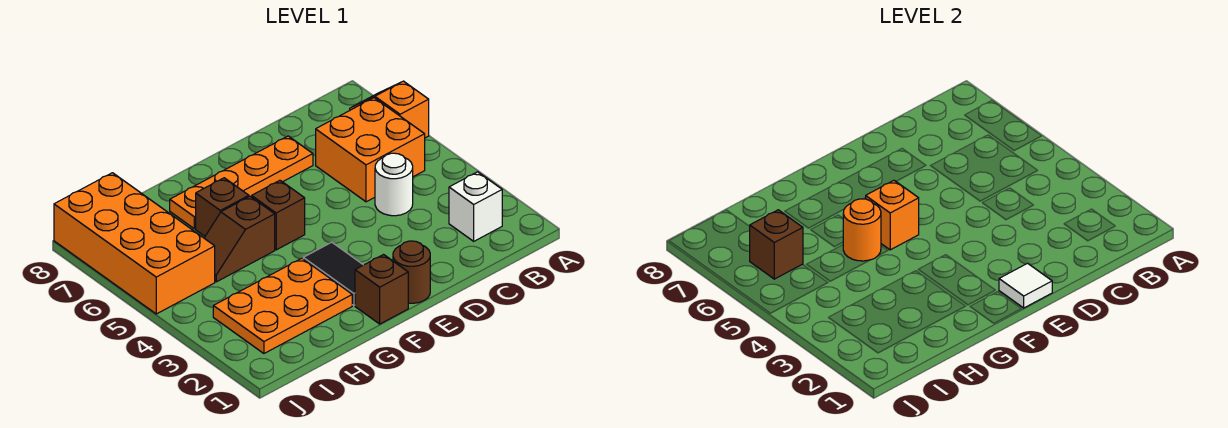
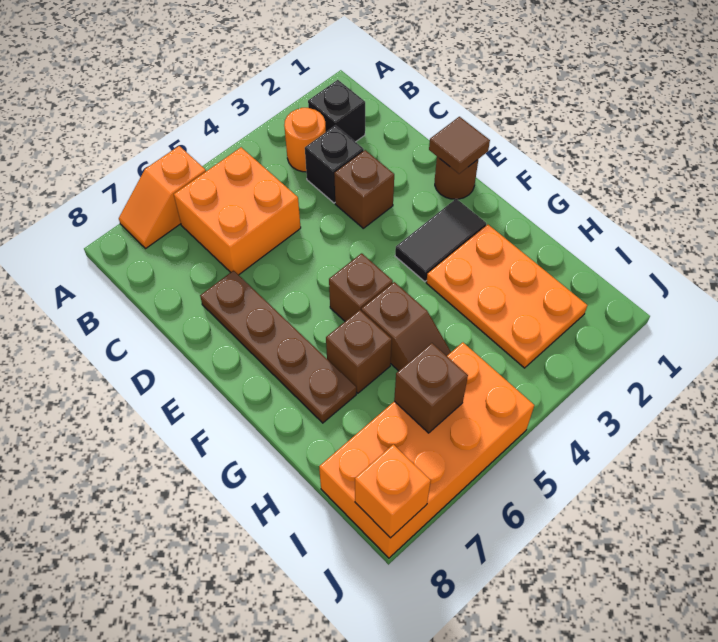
white 1x1 brick [449,172,502,241] -> black 1x1 brick [308,80,365,142]
none -> black 1x1 brick [305,125,364,203]
white 1x1 round brick [375,153,413,216] -> none
orange 1x4 plate [170,136,313,229] -> brown 1x4 plate [200,271,356,423]
white 1x1 tile [999,263,1052,308] -> brown 1x1 tile [429,117,490,174]
brown 1x1 brick [355,255,408,324] -> brown 1x1 brick moved to [334,150,394,228]
orange 1x1 brick [866,180,919,250] -> orange 1x1 brick moved to [355,445,431,538]
orange 1x1 round brick [843,199,881,261] -> orange 1x1 round brick moved to [284,108,326,172]

